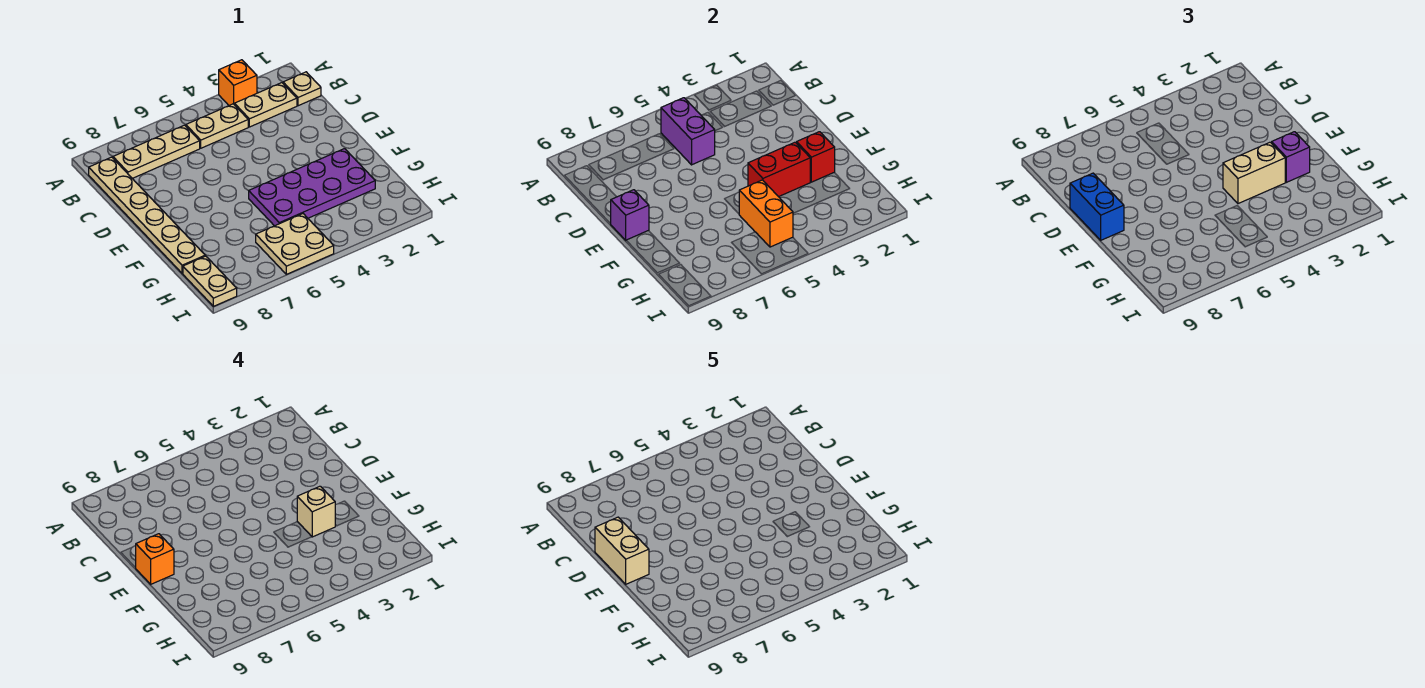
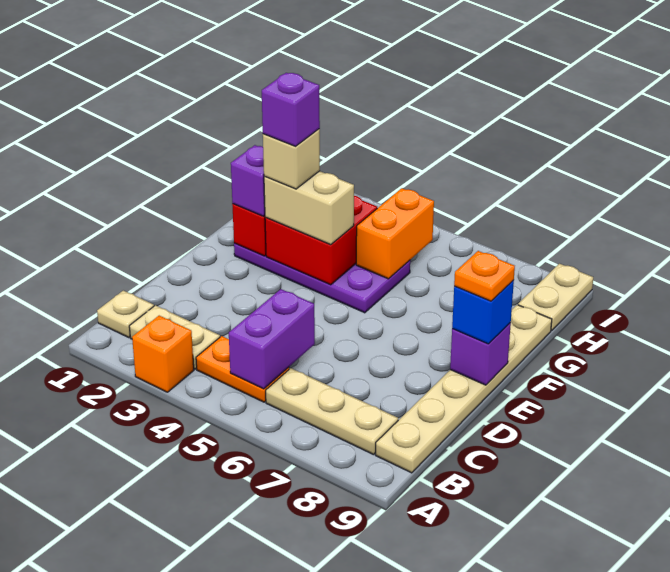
tan 1x2 plate [186,104,248,148] -> orange 1x2 plate [196,336,289,402]
blue 1x2 brick [1070,173,1124,240] -> blue 1x1 brick [452,280,514,344]
tan 1x2 brick [595,517,649,584] -> none
orange 1x1 brick [136,534,174,584] -> orange 1x1 plate [454,251,515,301]
red 1x2 brick [748,142,810,197] -> red 2x2 brick [265,196,377,285]
none -> purple 1x1 brick [262,73,320,147]
tan 2x2 plate [256,214,334,274] -> none

